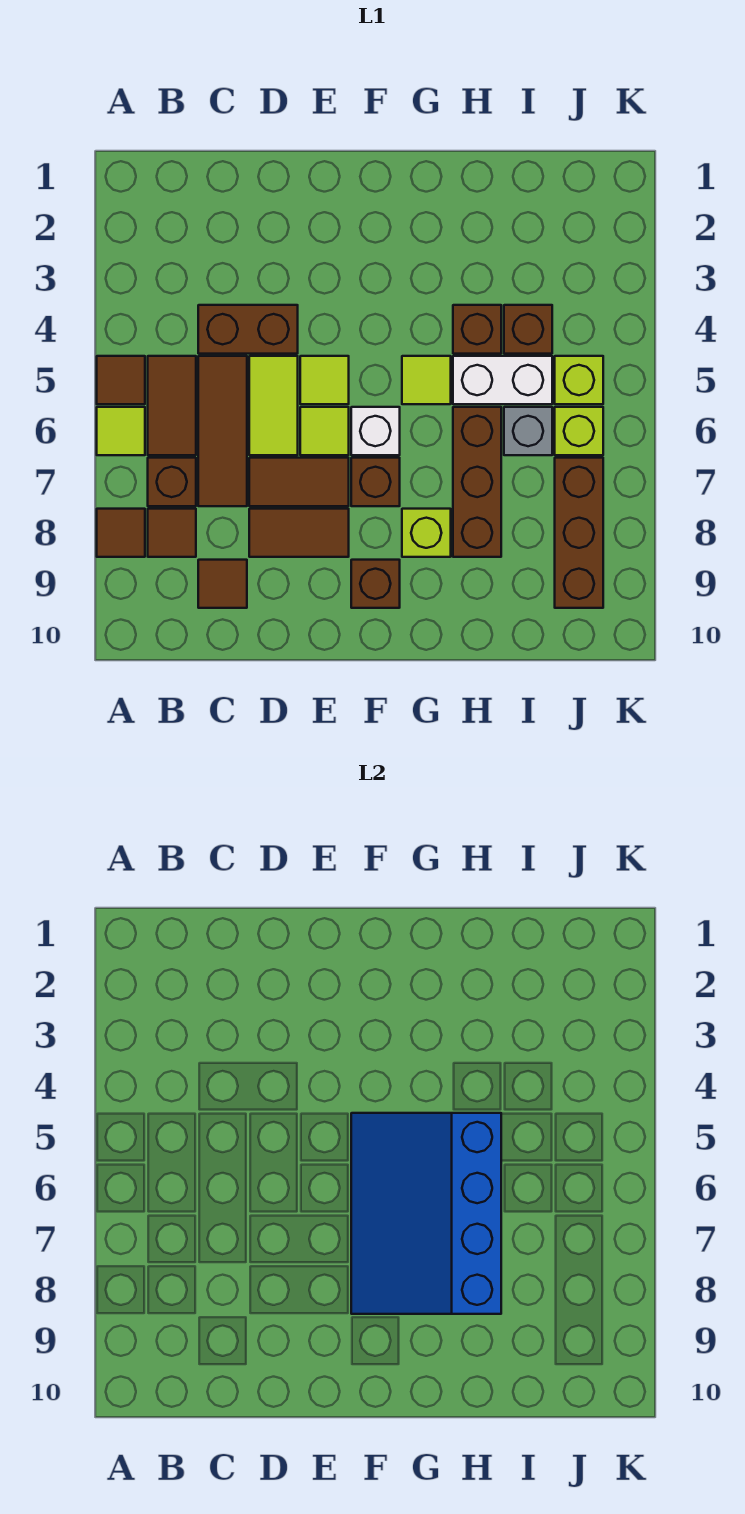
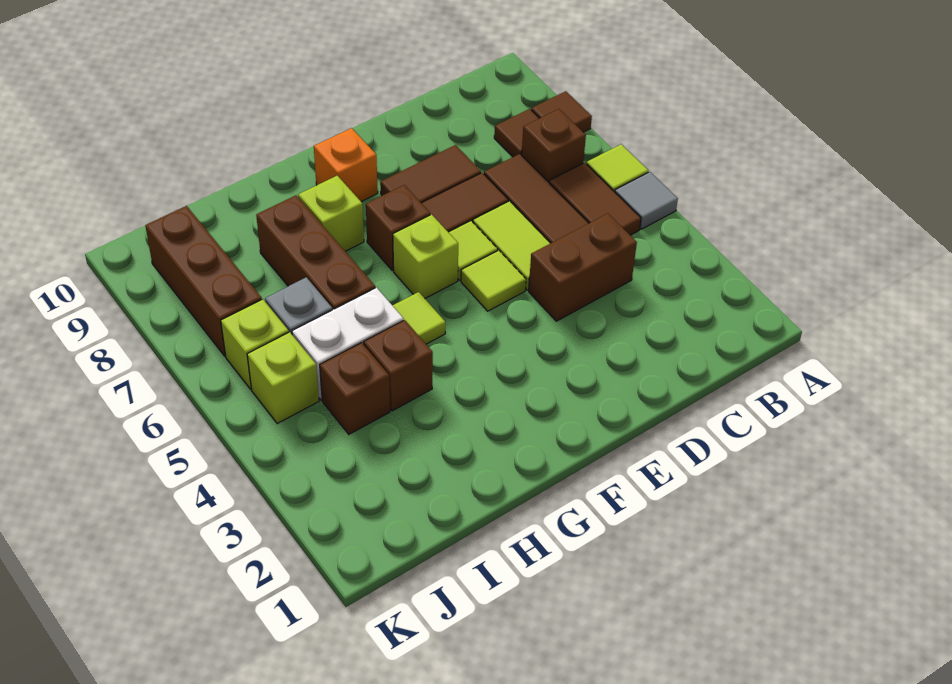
brown 1x1 tile [97,356,145,404] -> grey 1x1 tile [615,172,678,229]
brown 1x1 tile [198,560,247,608] -> none
blue 3x4 slope [351,1113,501,1314] -> none
white 1x1 brick [351,407,400,455] -> lime 1x1 brick [393,214,458,298]
brown 1x1 brick [351,560,400,608] -> orange 1x1 brick [314,128,378,201]

